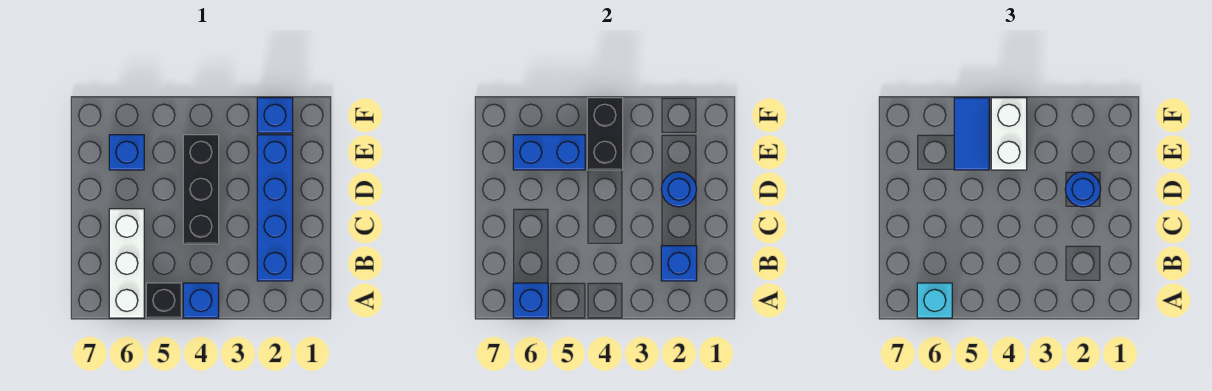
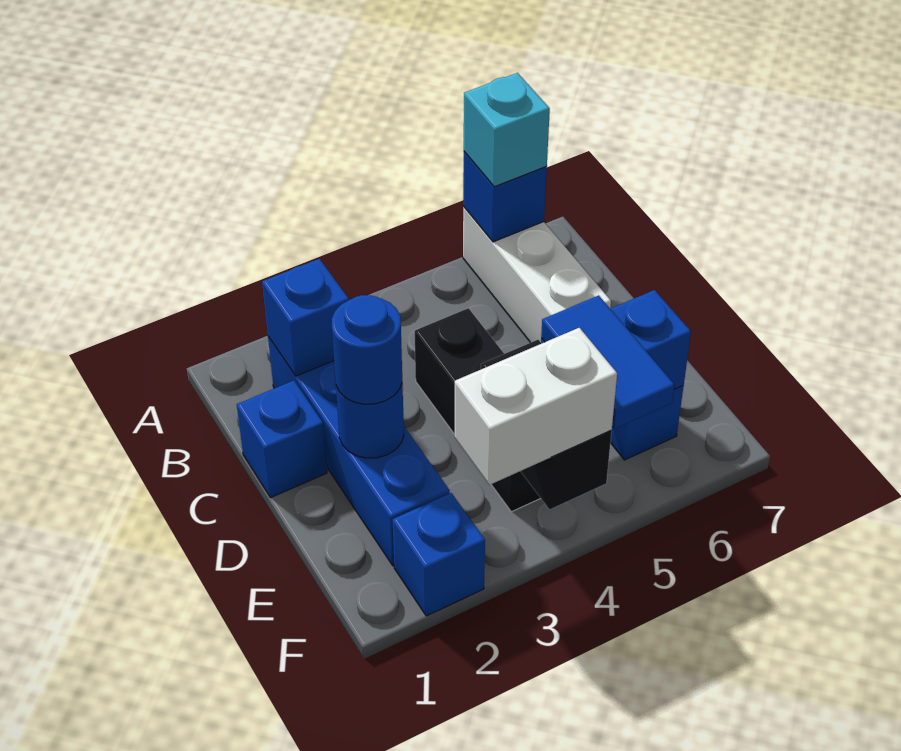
blue 1x1 brick [183,283,219,318] -> blue 1x1 brick moved to [237,381,327,498]
black 1x1 brick [146,283,181,318] -> none
white 1x2 brick [991,98,1027,170] -> white 1x2 brick turned to [455,328,617,485]

